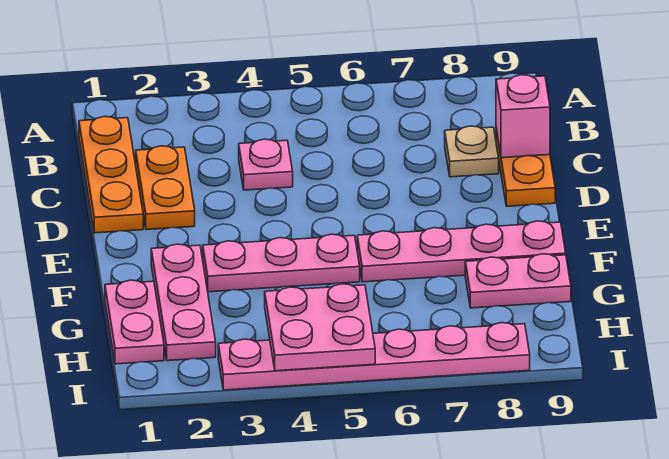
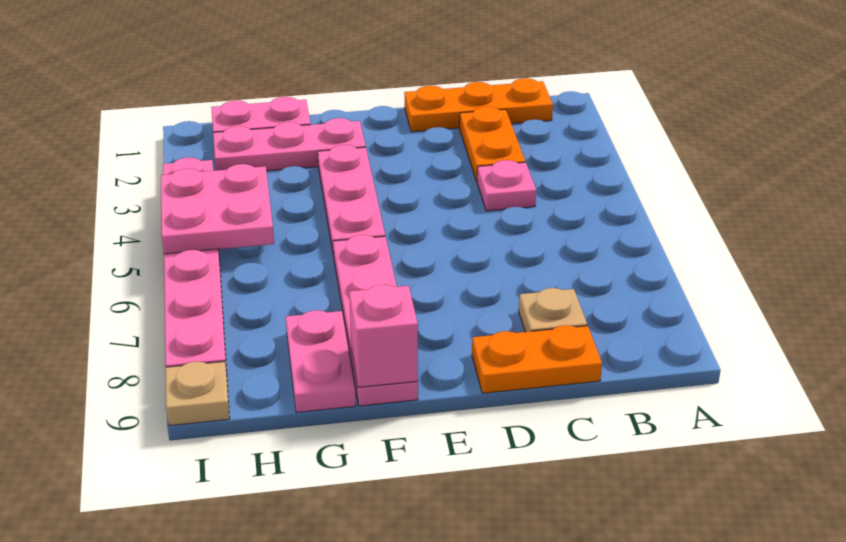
orange 1x2 plate [136,146,195,230] -> orange 1x2 plate turned to [460,106,525,181]
pink 1x1 brick [496,75,550,158] -> pink 1x1 brick moved to [349,285,418,387]
none -> tan 1x1 plate [165,361,230,426]

